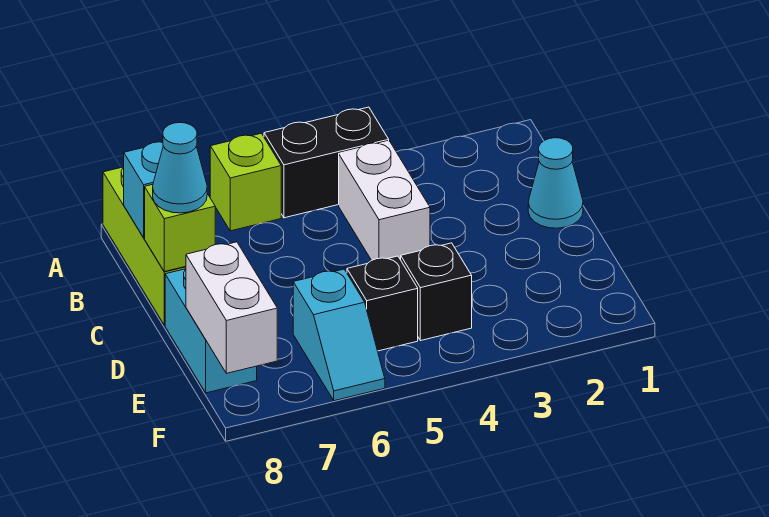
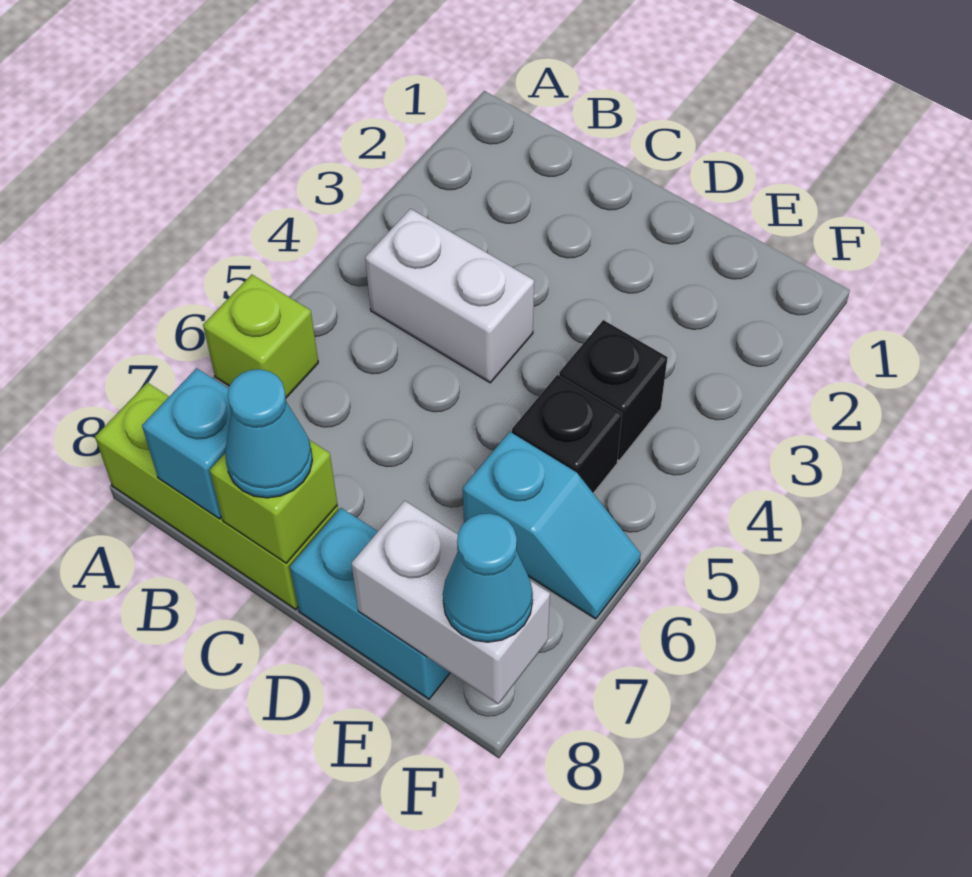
black 1x2 brick [264,107,389,218] -> none
cyan 1x1 cone [528,138,583,228] -> cyan 1x1 cone moved to [443,513,533,642]

